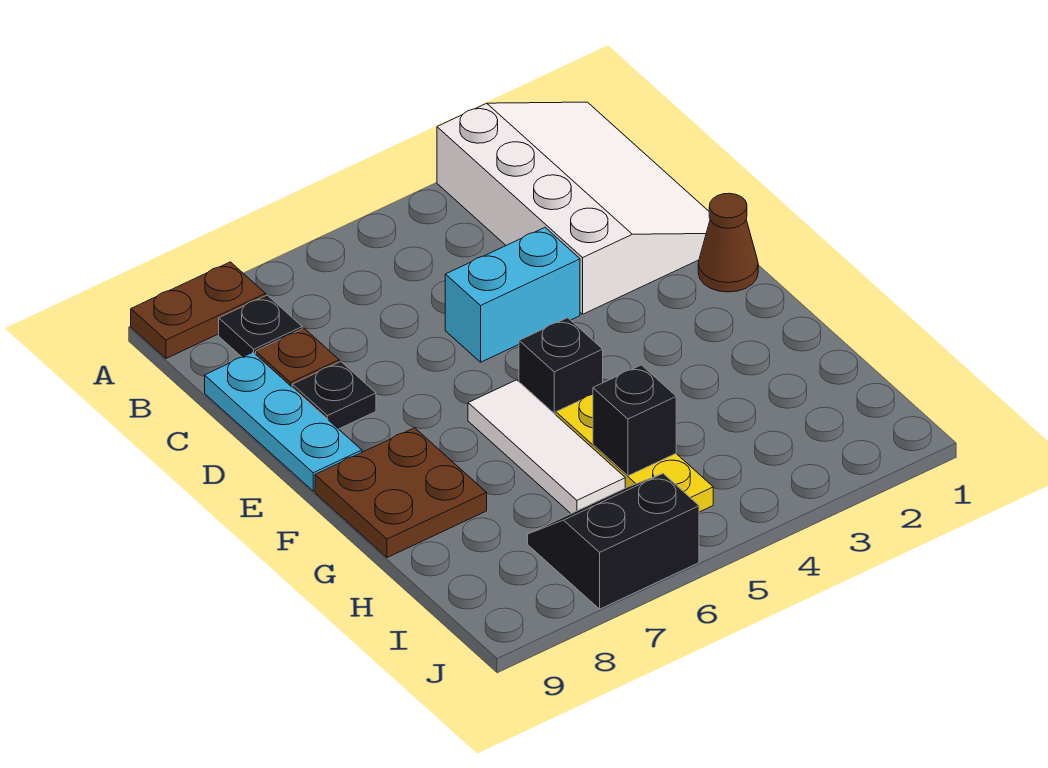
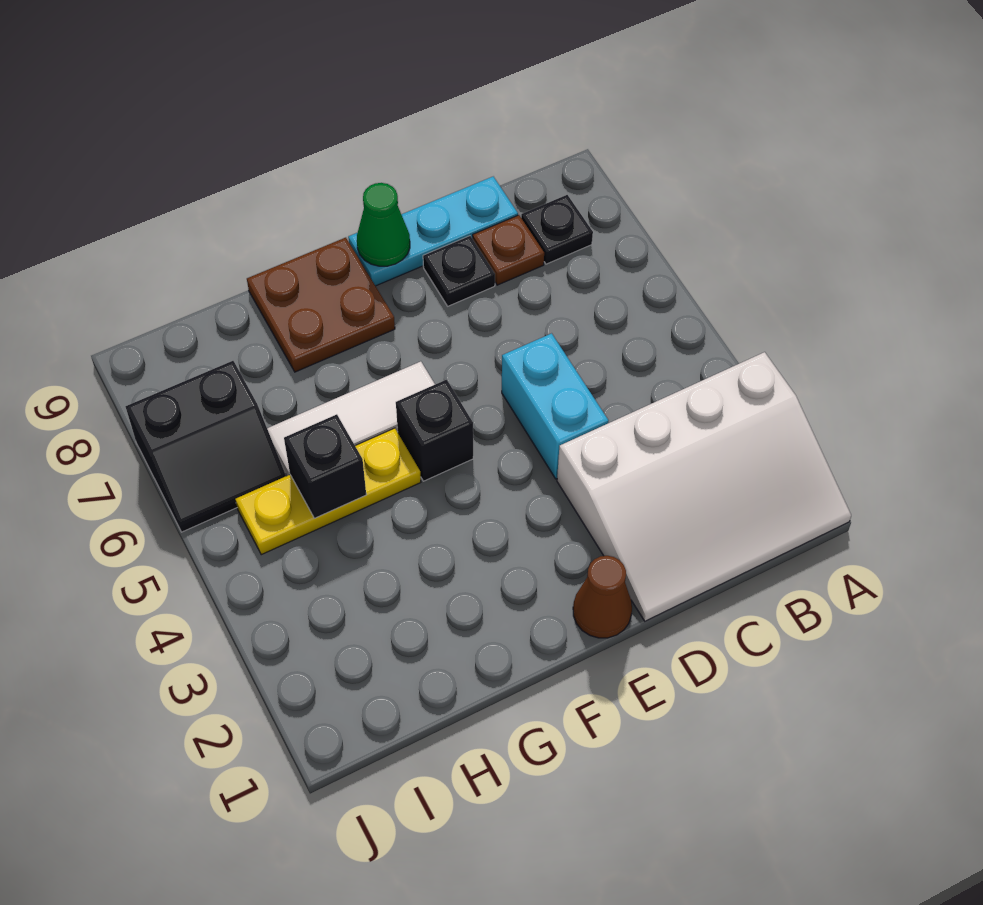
brown 1x2 plate [131,262,266,358] -> none
none -> green 1x1 cone [357,183,410,266]
black 2x2 slope [528,474,699,609] -> black 2x2 slope turned to [125,361,286,532]

